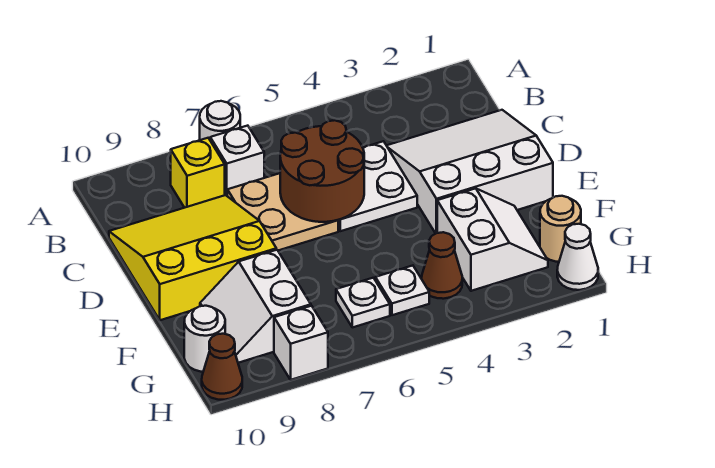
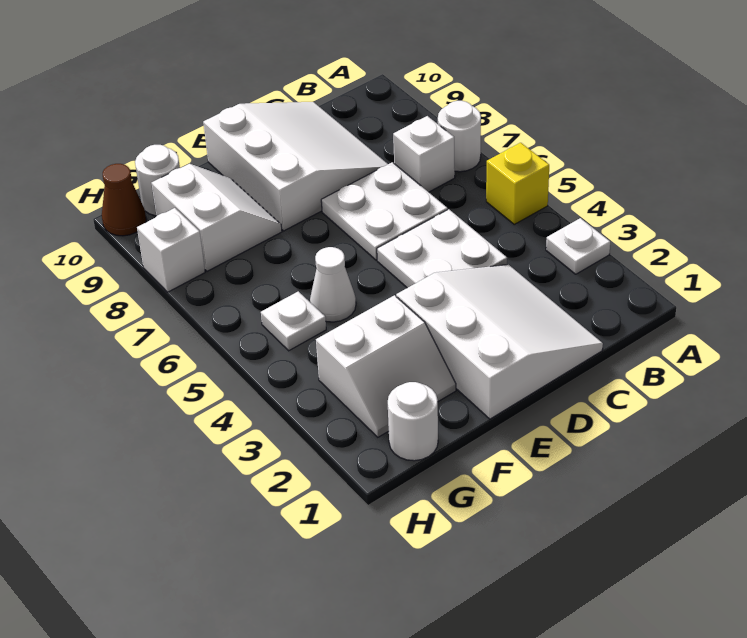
yellow 1x1 brick [171,138,225,208] -> yellow 1x1 brick moved to [486,143,549,224]
brown 2x2 round brick [280,120,364,222] -> none
tan 2x2 plate [227,173,338,250] -> white 2x2 plate [321,162,448,260]
yellow 3x3 slope [109,195,276,320] -> white 3x3 slope [203,102,388,231]
white 2x2 slope [200,250,311,363] -> white 2x2 slope turned to [152,164,282,271]
tan 1x1 round brick [540,196,581,262] -> white 1x1 round brick [388,382,438,461]
brown 1x1 cone [422,232,462,299] -> none
white 1x1 plate [336,278,390,327] -> white 1x1 plate moved to [546,218,610,274]
white 1x1 cone [557,224,598,290] -> white 1x1 cone moved to [310,247,356,322]

